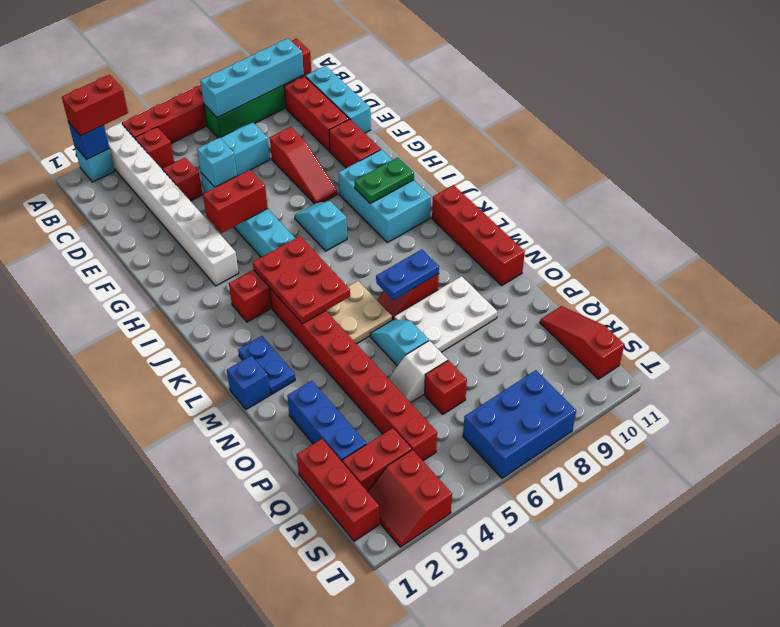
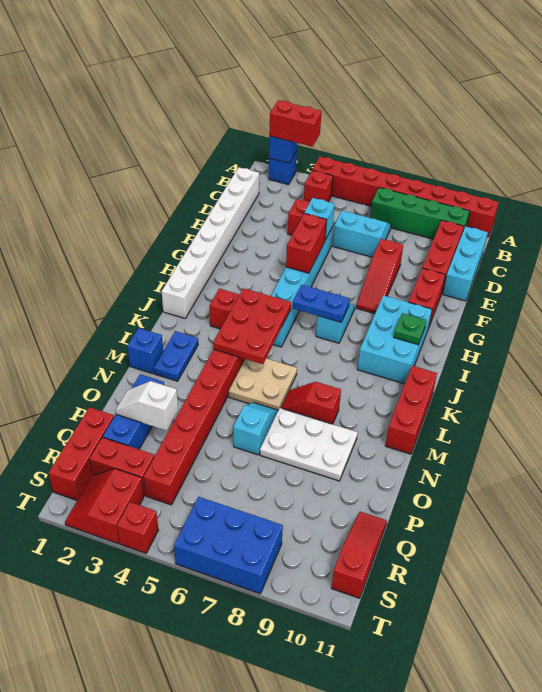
cyan 1x1 brick [74,145,115,182] -> blue 1x1 brick [269,151,297,185]
white 1x8 brick [105,123,239,286] -> white 1x8 brick moved to [162,167,259,318]
cyan 1x4 brick [200,38,304,118] -> none
red 1x2 brick [203,170,268,233] -> red 1x2 brick turned to [286,213,327,273]
green 1x2 plate [354,157,414,204] -> green 1x1 plate [394,313,426,344]
red 1x4 brick [432,185,525,286] -> red 1x3 brick [385,366,437,454]
blue 1x2 plate [376,249,439,300] -> blue 1x2 plate moved to [293,285,350,322]
white 1x2 slope [388,341,448,403] -> white 1x2 slope moved to [115,381,178,431]
red 1x1 brick [425,360,467,414] -> red 1x1 brick moved to [117,502,158,553]

